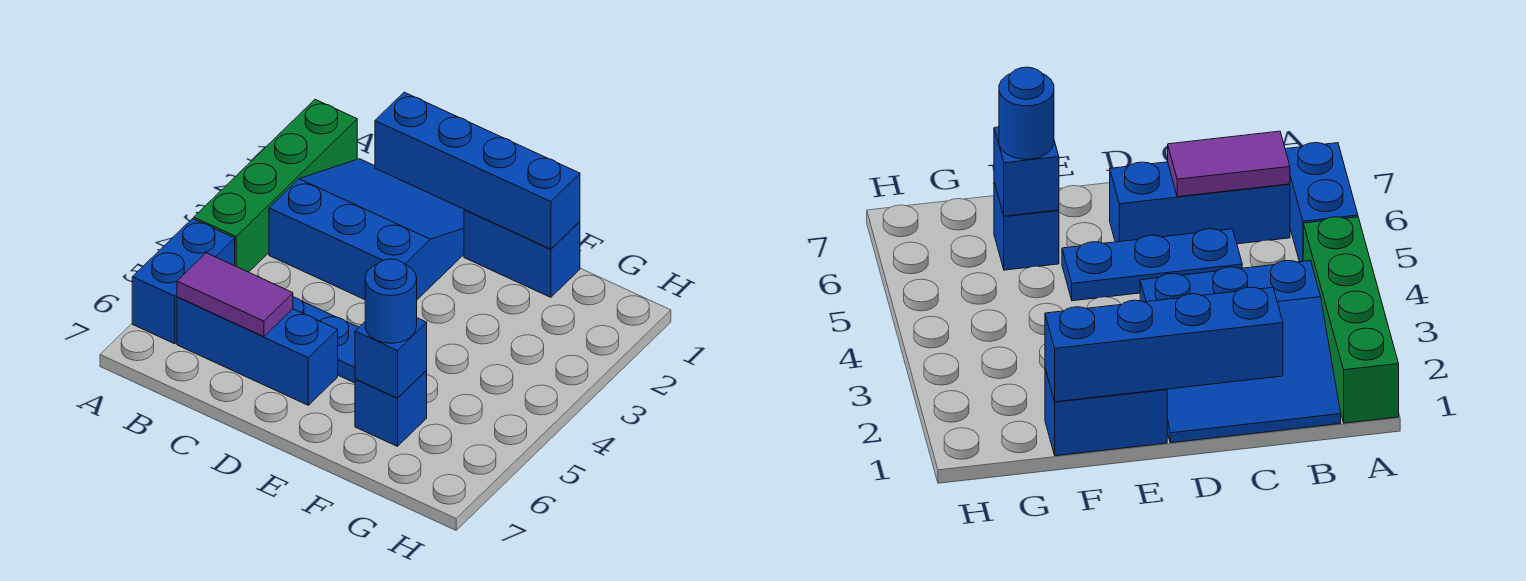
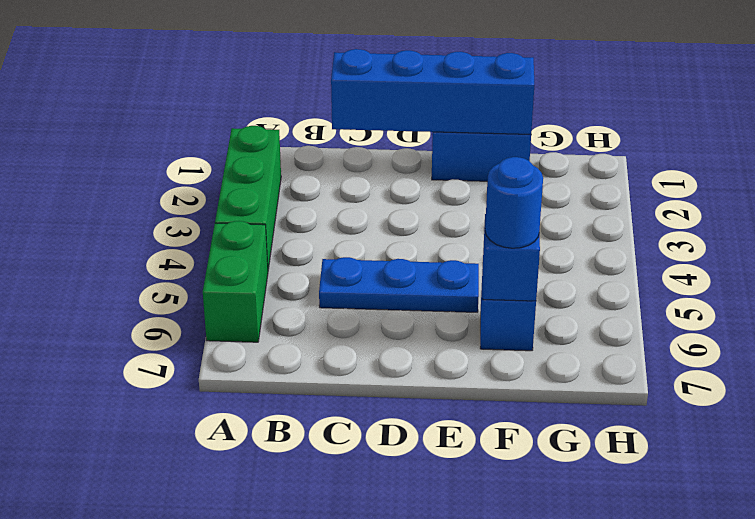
green 1x4 brick [194,100,357,272] -> green 1x3 brick [215,126,281,269]
blue 1x2 brick [132,219,235,344] -> green 1x2 brick [203,221,268,342]
blue 3x3 slope [269,159,464,300] -> none
blue 1x3 brick [177,297,338,405] -> none
purple 1x2 tile [177,253,293,337] -> none

